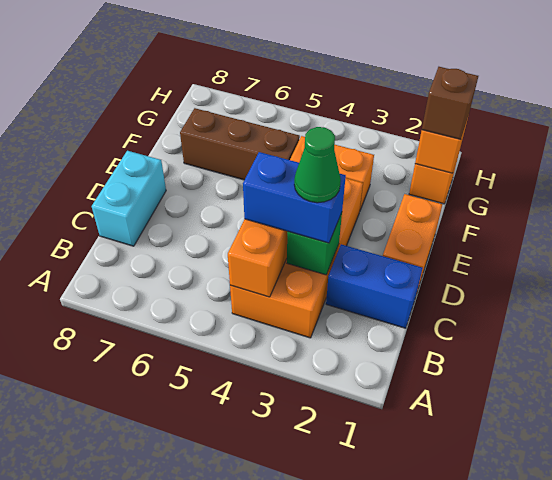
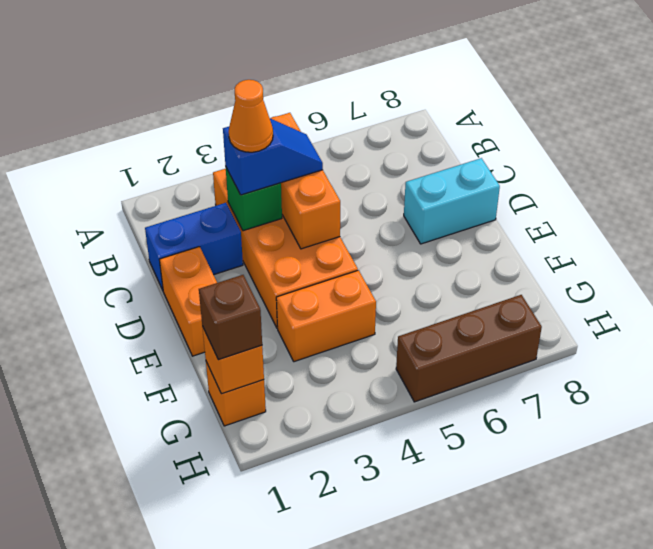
blue 1x2 brick [243,152,346,243] -> blue 1x2 slope [223,118,323,195]
green 1x1 cone [294,127,341,203] -> orange 1x1 cone [229,80,273,152]
cyan 1x2 brick [92,151,166,246] -> cyan 1x2 brick turned to [404,158,500,244]
brown 1x3 brick [180,108,300,180] -> brown 1x3 brick moved to [396,295,542,402]

